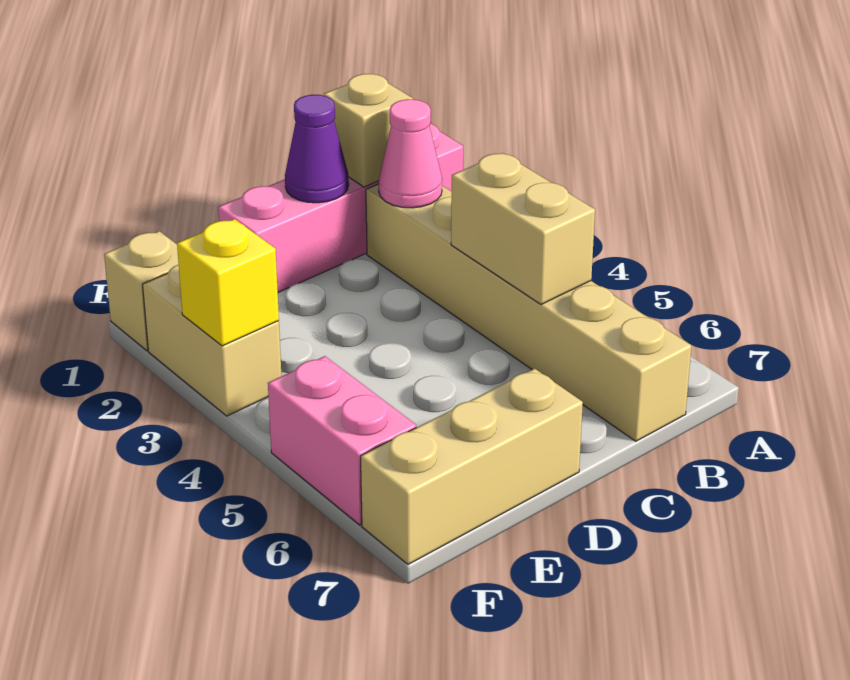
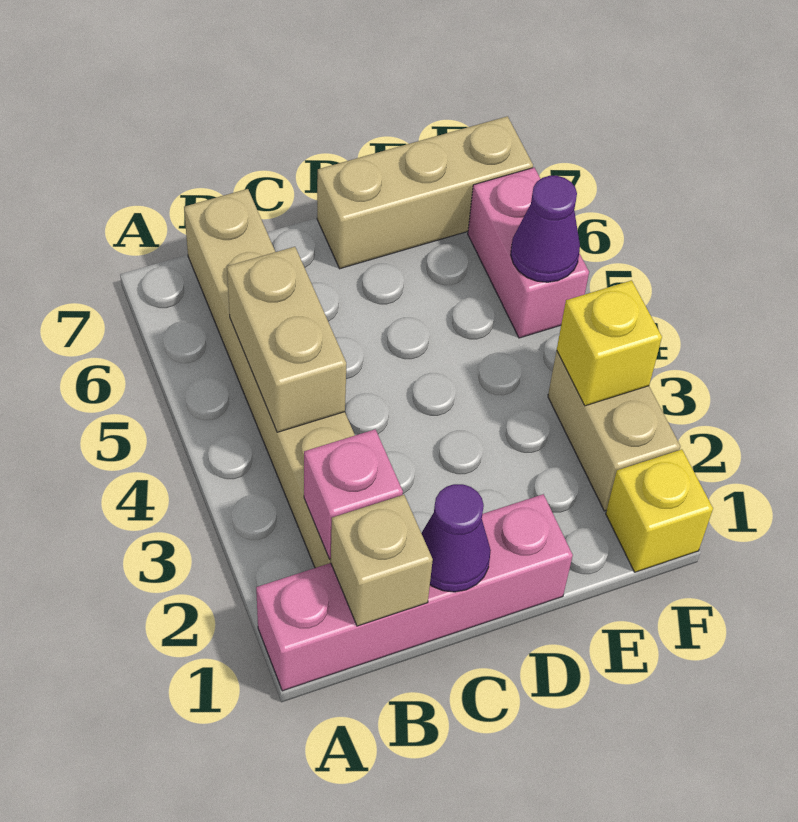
pink 1x1 cone [379,99,442,208] -> pink 1x1 brick [304,429,403,559]
tan 1x1 brick [104,231,179,350] -> yellow 1x1 brick [606,449,713,572]
none -> purple 1x1 cone [511,176,580,282]

